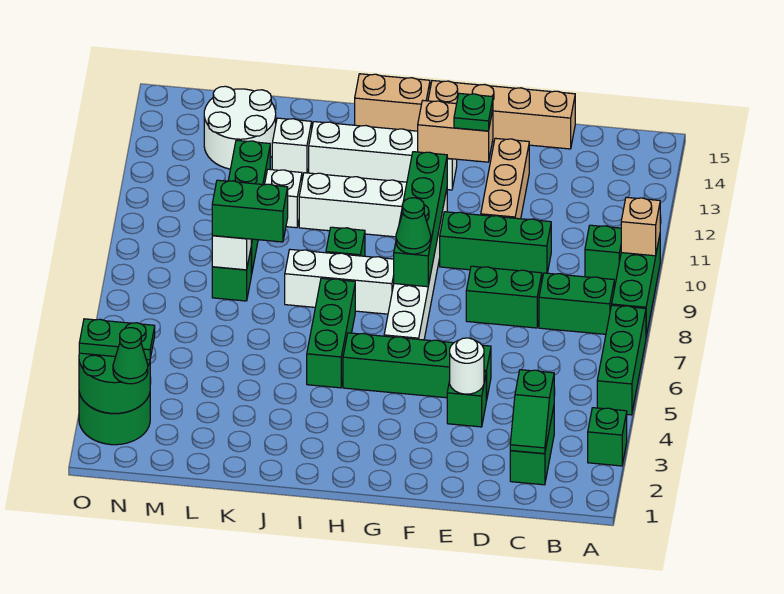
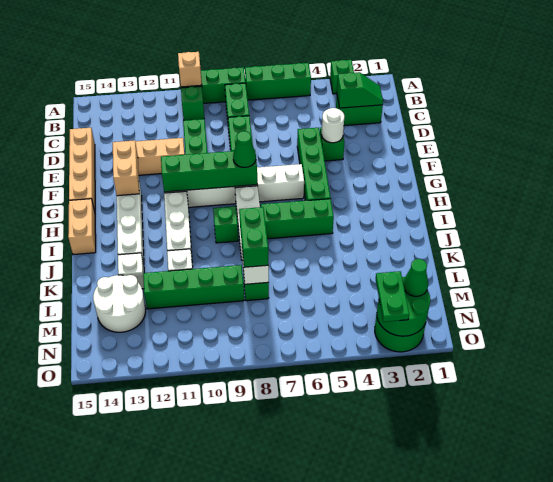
green 1x1 plate [454,93,493,131] -> none

